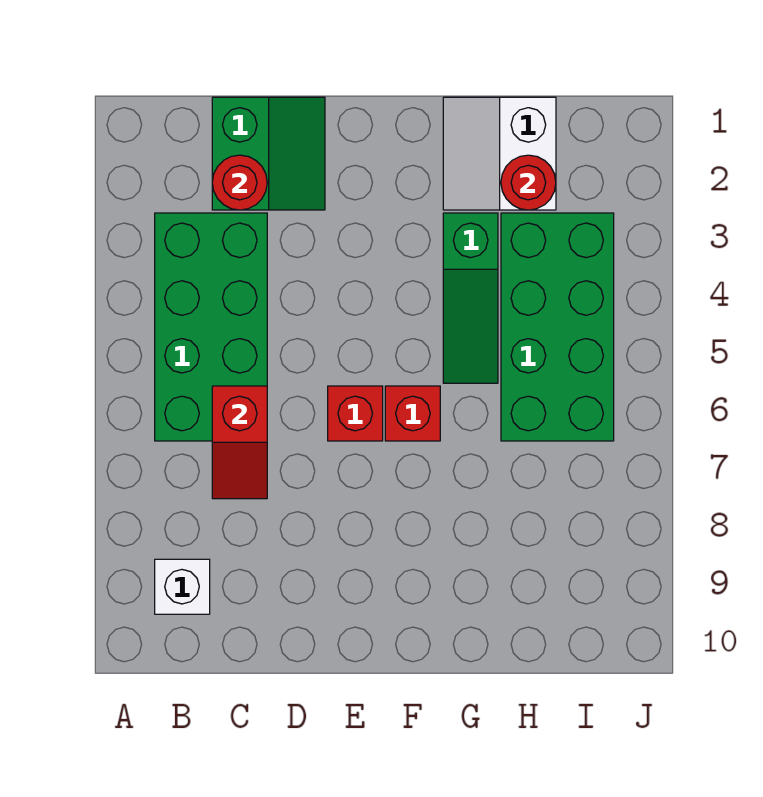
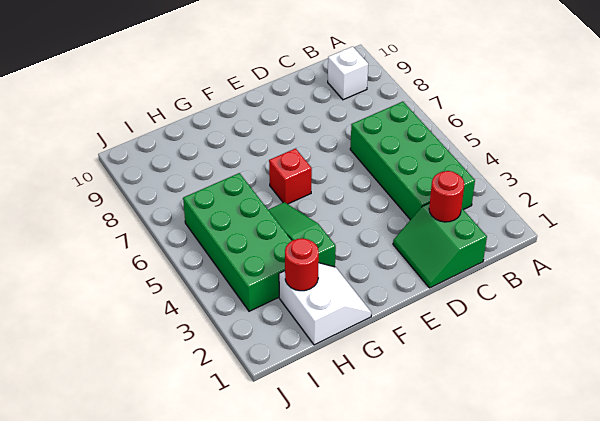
red 1x2 slope [212,386,267,499] -> none
red 1x1 brick [328,386,383,441] -> none

